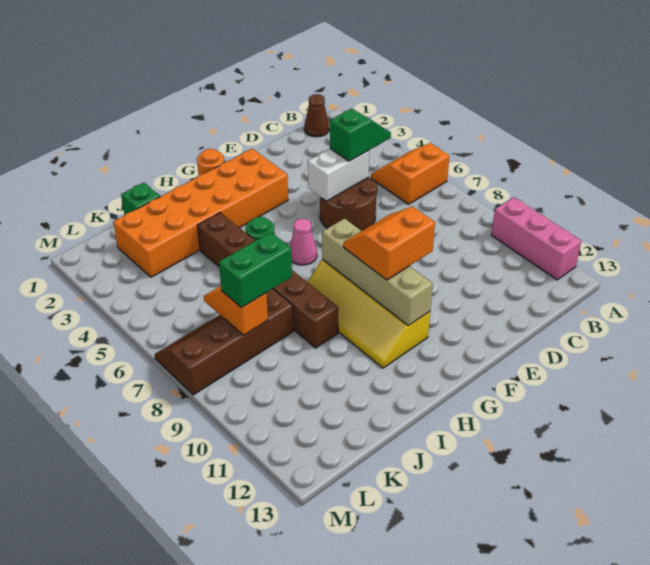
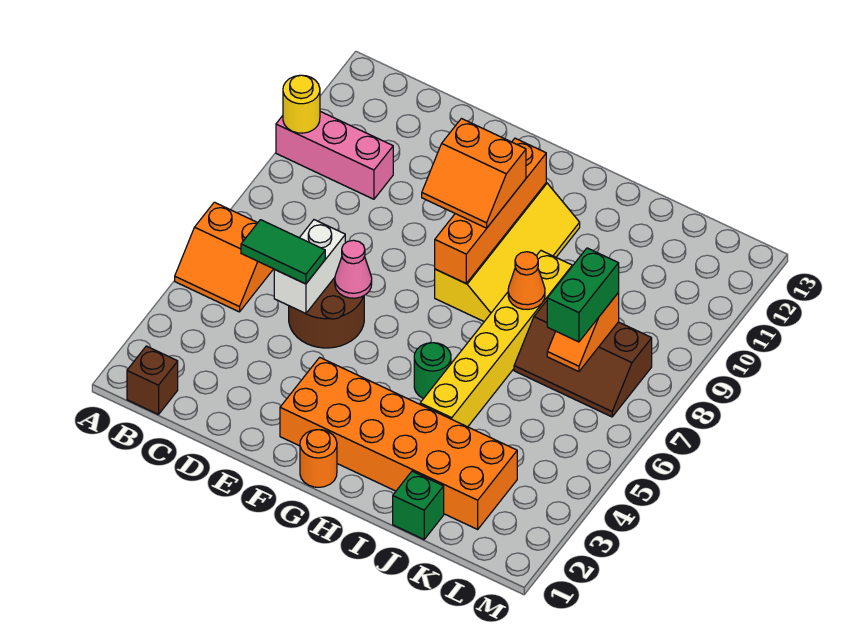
pink 1x3 brick [491,197,581,280] -> pink 1x3 brick turned to [276,112,393,199]
none -> yellow 1x1 round brick [283,75,320,133]
brown 1x1 cone [304,94,329,137] -> brown 1x1 brick [127,346,178,415]
green 1x2 slope [330,109,391,161] -> green 1x2 tile [241,220,325,284]
white 1x2 brick [308,149,369,201] -> white 1x2 brick turned to [274,220,345,314]
pink 1x1 cone [290,218,317,265] -> pink 1x1 cone moved to [335,240,372,298]
tan 1x4 brick [322,219,433,326] -> orange 1x4 brick [435,138,546,283]
brown 1x6 brick [198,213,339,348] -> yellow 1x6 brick [420,251,572,427]
none -> orange 1x1 cone [508,252,545,309]
brown 2x4 slope [155,289,294,395] -> brown 2x3 slope [514,301,652,417]
green 1x2 brick [219,232,292,308] -> green 1x2 brick turned to [547,248,619,342]

